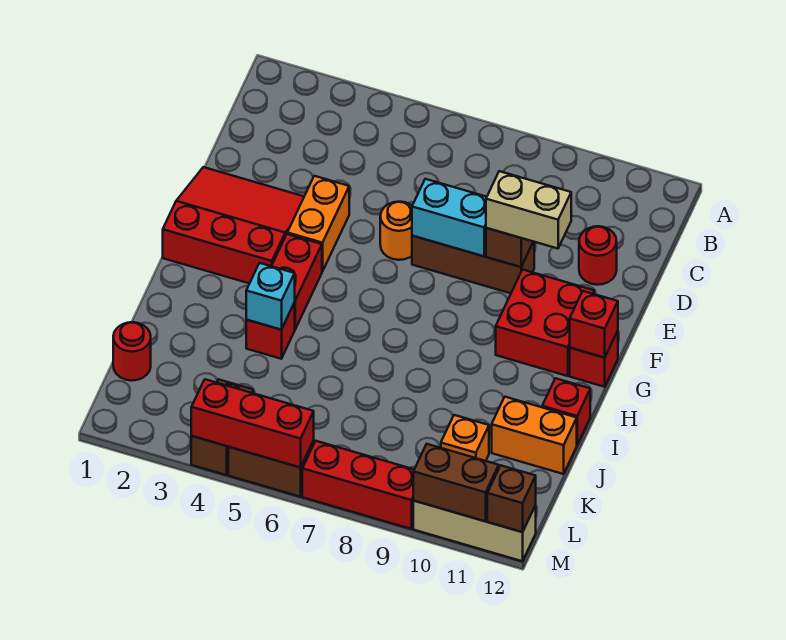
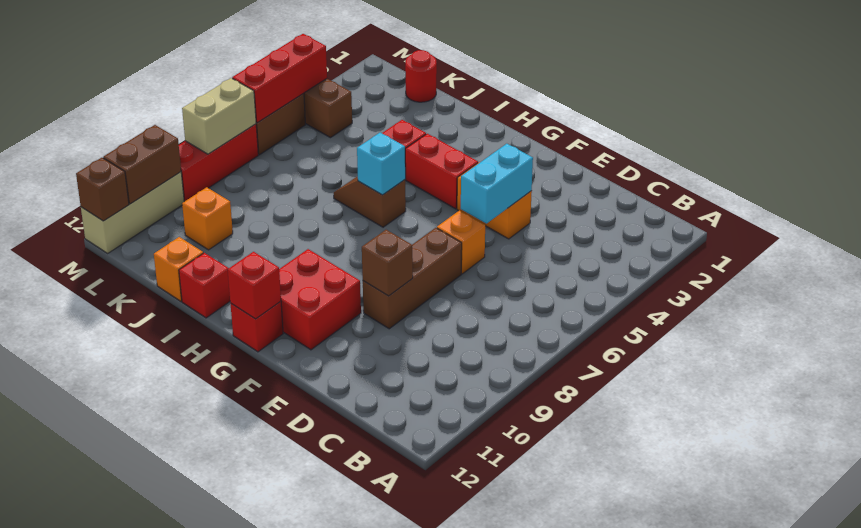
red 1x1 round brick [579,226,617,285] -> none
red 3x3 slope [163,167,304,283] -> none
orange 1x1 round brick [380,202,412,260] -> orange 1x1 brick [437,210,485,274]
cyan 1x2 brick [412,179,487,256] -> cyan 1x2 brick moved to [461,144,533,224]
tan 1x2 brick [486,171,571,249] -> tan 1x2 brick moved to [182,78,256,154]
none -> brown 1x2 slope [334,176,406,227]
cyan 1x1 brick [246,263,295,330] -> cyan 1x1 brick moved to [357,133,405,195]
orange 1x2 brick [492,397,577,474] -> orange 1x1 brick [154,237,203,301]

